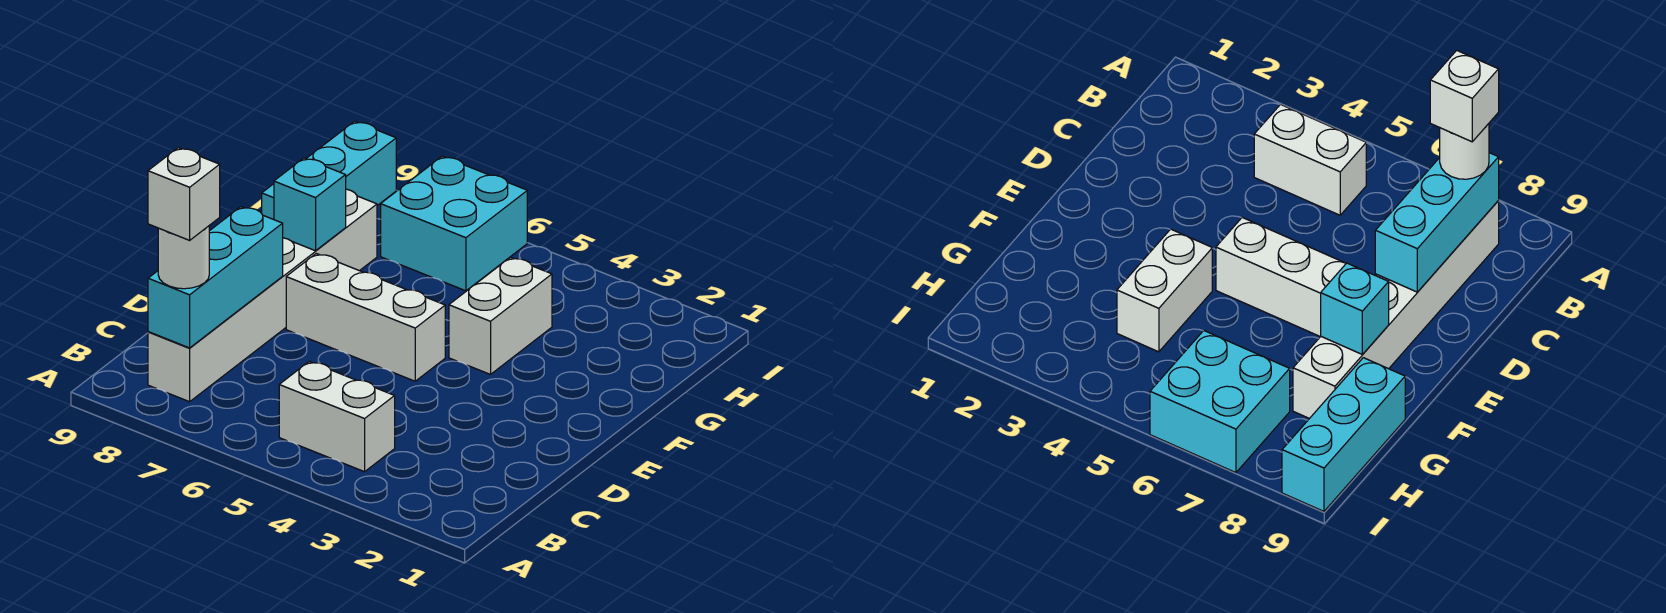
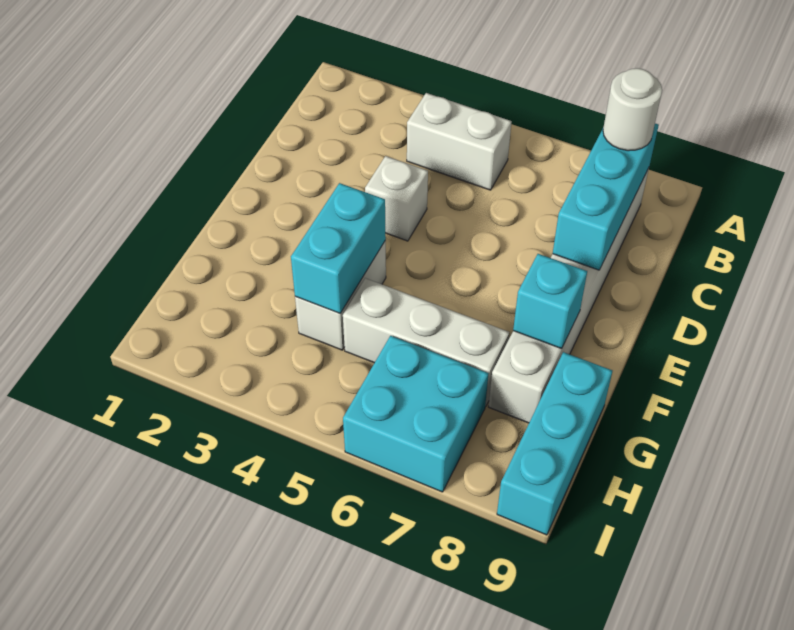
white 1x1 brick [148,148,220,240] -> white 1x1 brick moved to [365,156,428,241]
white 1x3 brick [286,254,445,381] -> white 1x3 brick moved to [343,278,510,406]
none -> cyan 1x2 brick [291,183,386,313]

